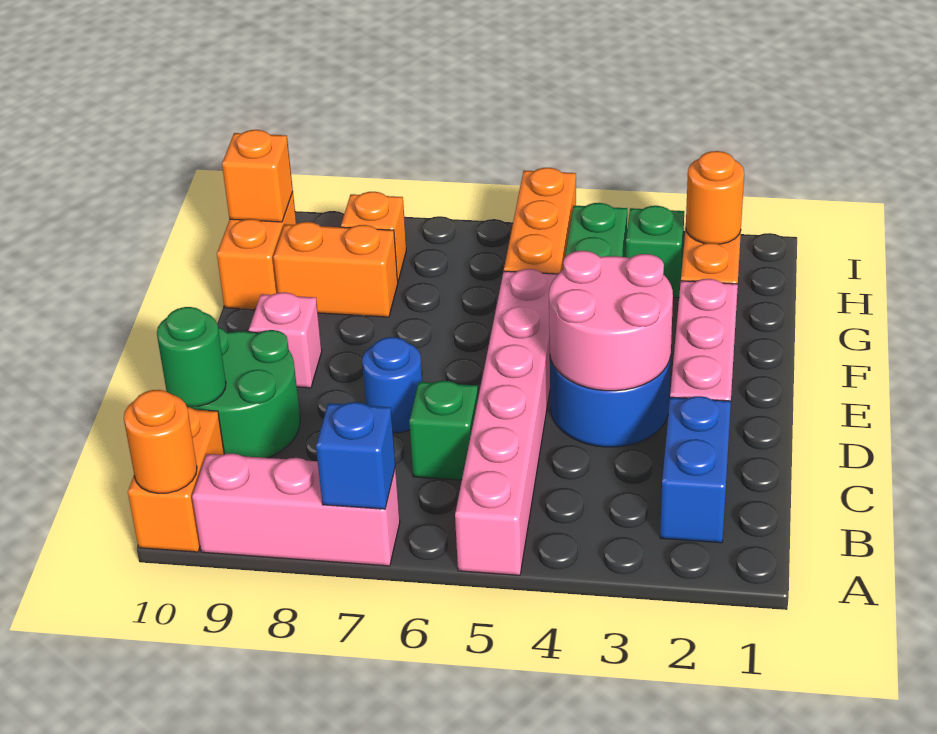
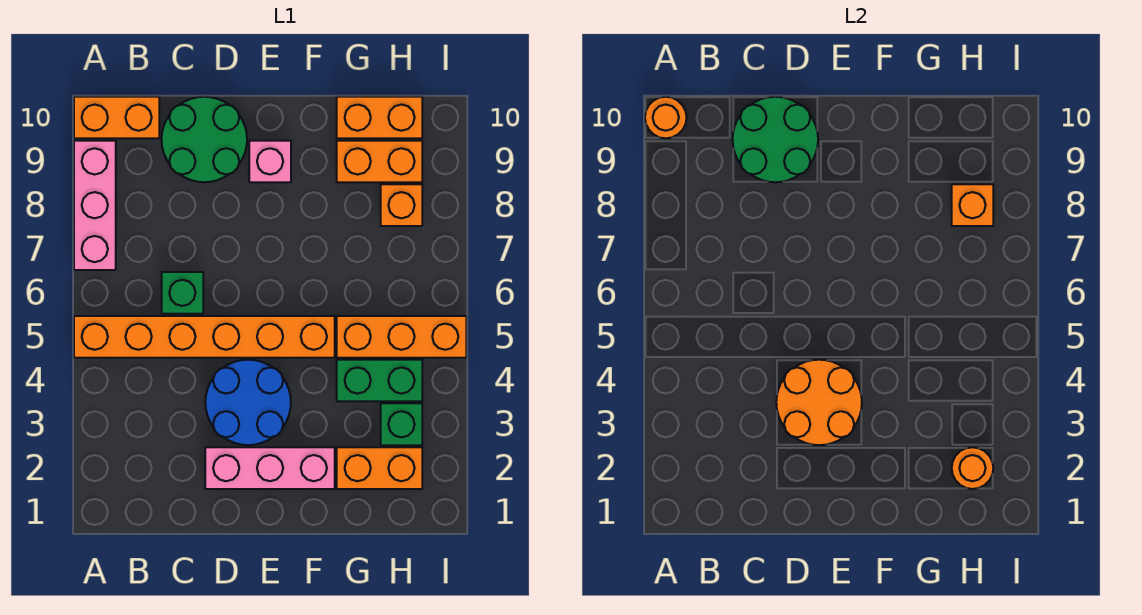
pink 1x6 brick [455,269,558,575] -> orange 1x6 brick [74,316,335,358]
blue 1x1 brick [316,402,395,509] -> none
blue 1x2 brick [660,396,731,543] -> none
green 1x1 round brick [157,307,226,407] -> green 2x2 round brick [733,97,818,182]
pink 2x2 round brick [549,251,673,391] -> orange 2x2 round brick [776,360,862,445]
blue 1x1 round brick [362,337,422,433] -> none
orange 1x2 brick [273,222,398,317] -> orange 1x2 brick turned to [337,141,422,182]
orange 1x1 brick [222,130,293,222] -> orange 1x1 brick moved to [952,184,993,226]

